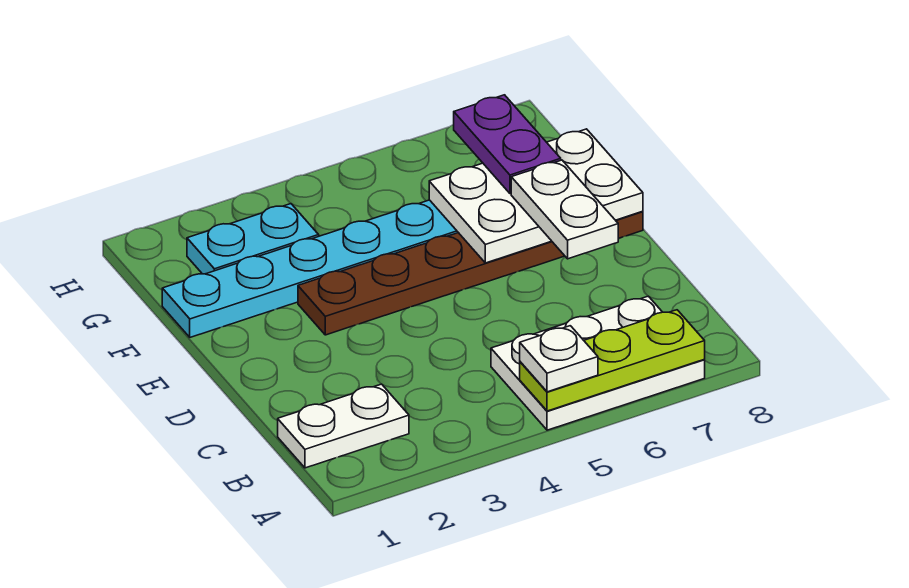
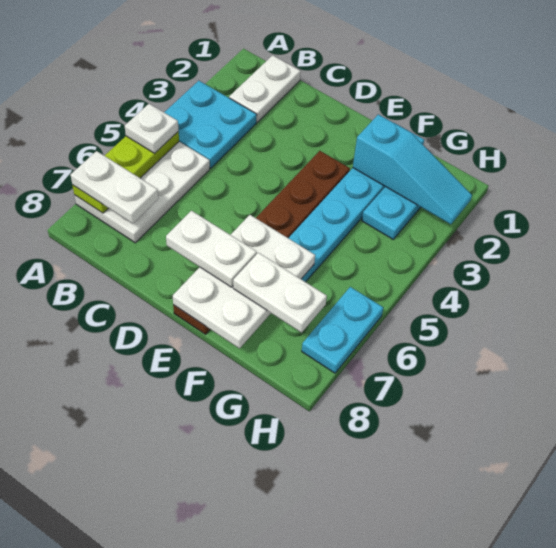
none -> cyan 2x2 plate [164,81,257,168]
none -> white 1x2 plate [71,151,158,223]
none -> cyan 1x3 slope [353,114,472,224]
purple 1x2 plate [454,95,561,194] -> white 1x2 plate [233,253,327,333]
none -> cyan 1x2 plate [302,287,384,373]

